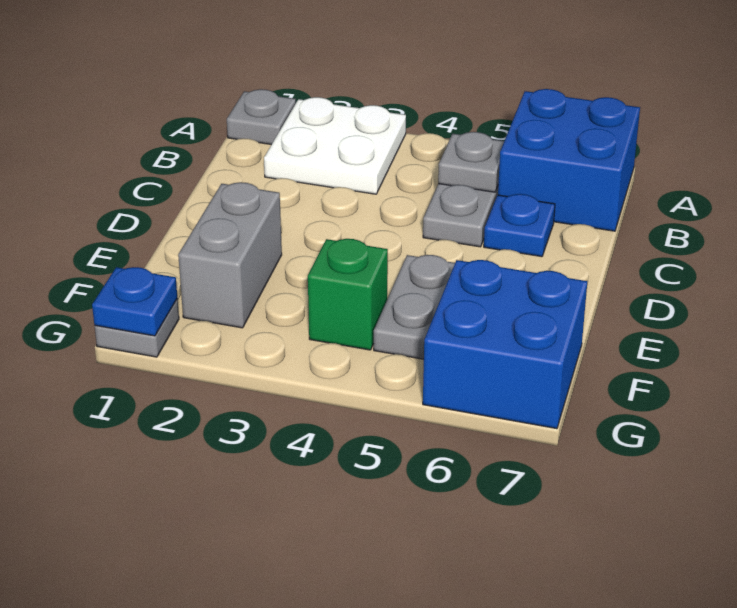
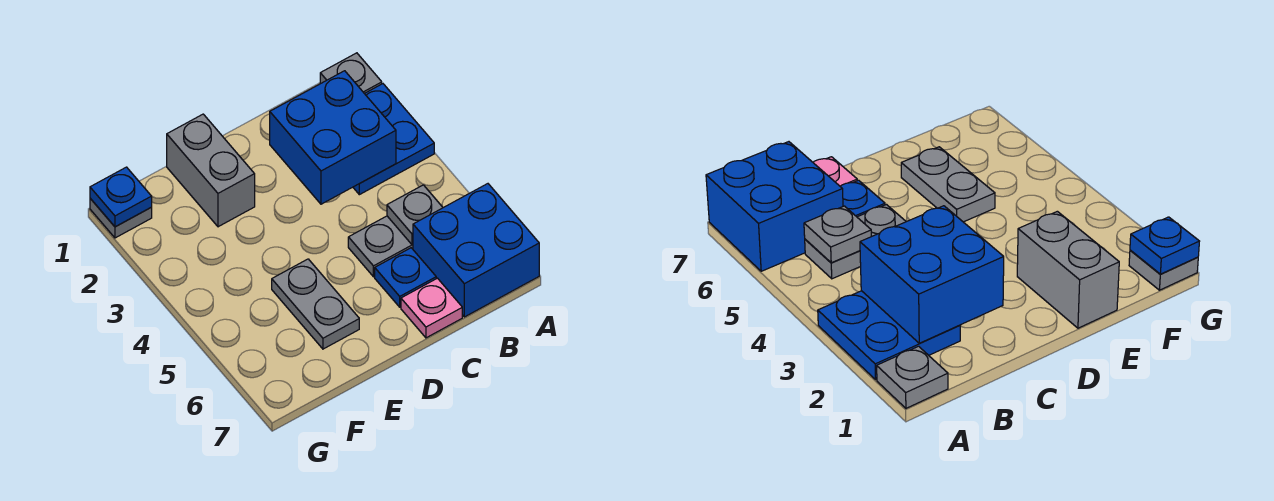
white 2x2 plate [264,97,406,194] -> blue 2x2 plate [353,84,434,195]
none -> pink 1x1 plate [401,278,462,338]
grey 1x2 brick [178,182,282,328] -> grey 1x2 brick turned to [167,114,255,227]
grey 1x2 plate [374,255,455,359] -> grey 1x2 plate turned to [272,259,359,349]
green 1x1 brick [308,239,388,350] -> none
blue 2x2 brick [423,260,587,429] -> blue 2x2 brick moved to [270,71,396,204]

